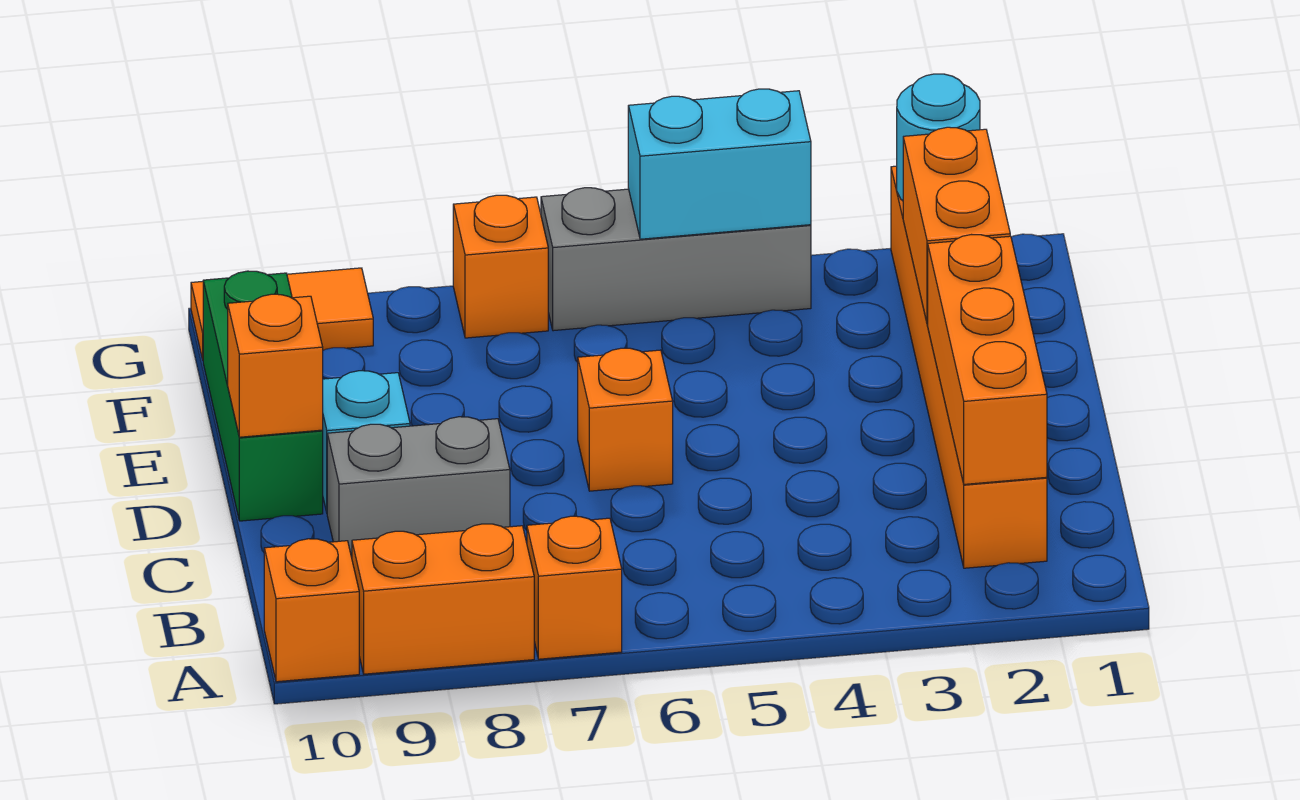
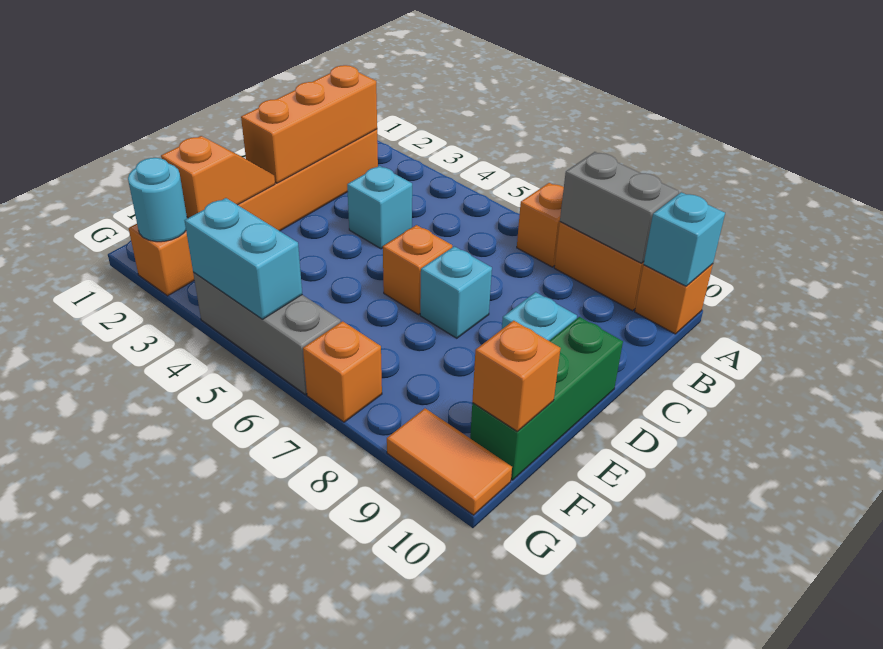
none -> cyan 1x1 brick [644,192,725,286]
none -> cyan 1x1 brick [347,166,412,249]
grey 1x2 brick [327,417,510,557] -> grey 1x2 brick moved to [560,152,679,263]
none -> cyan 1x1 brick [420,246,492,338]
orange 1x1 brick [228,294,323,437] -> orange 1x1 brick moved to [472,321,561,431]
orange 1x2 brick [903,127,1010,324] -> orange 1x2 slope [161,136,275,218]

